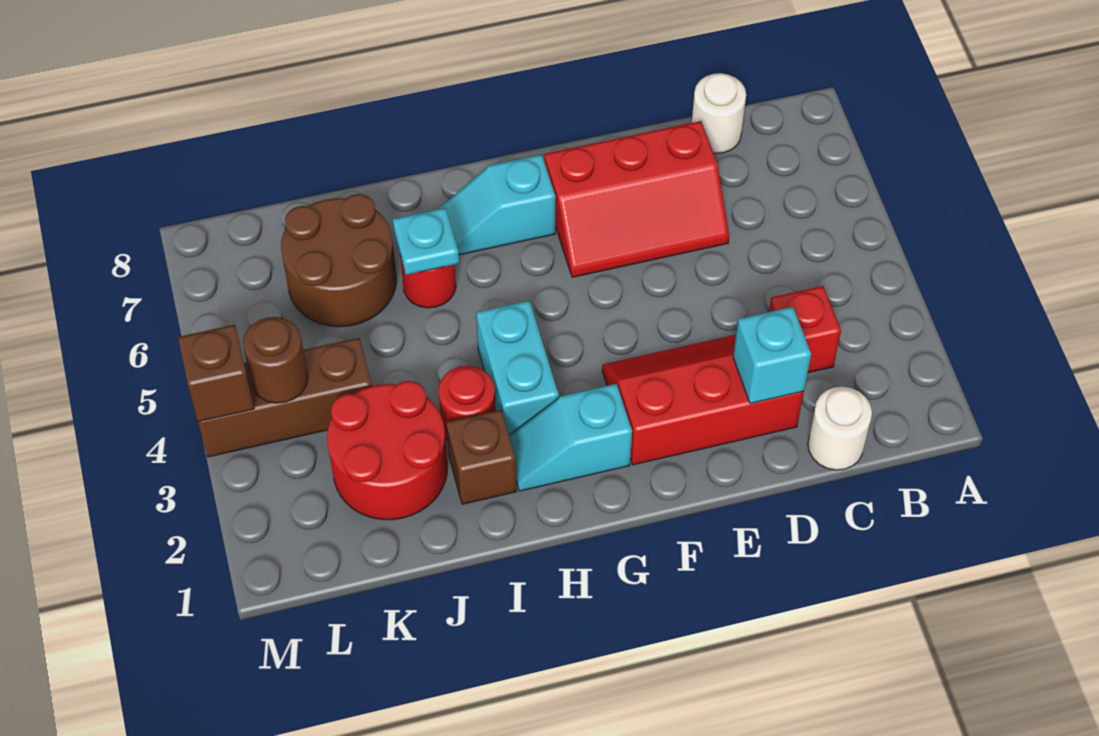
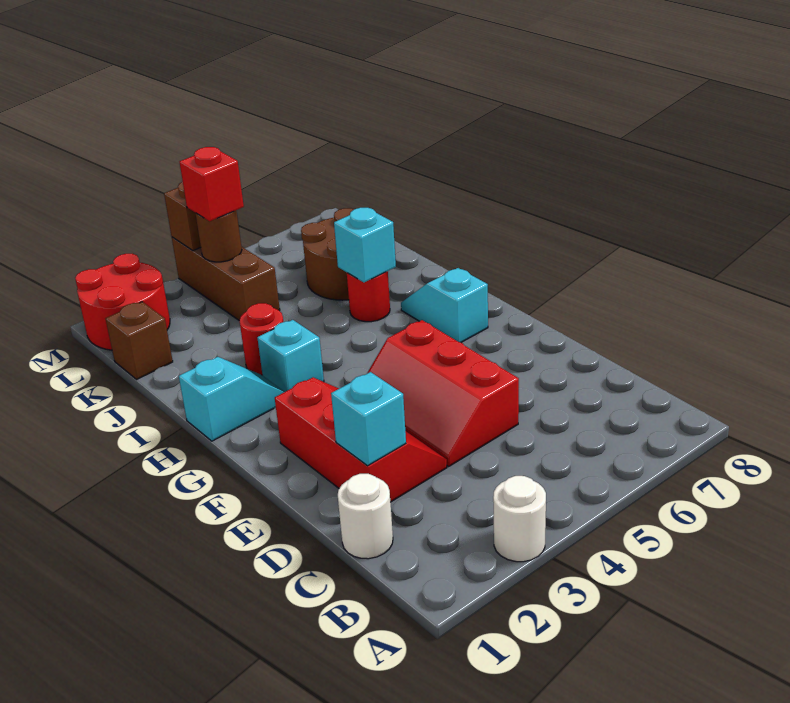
red 1x1 brick [769,286,841,373] -> red 1x1 brick moved to [180,147,244,221]
white 1x1 round brick [692,73,746,154] -> white 1x1 round brick moved to [493,476,546,562]
red 2x3 slope [545,121,729,277] -> red 2x3 slope moved to [368,320,519,466]
cyan 1x2 slope [509,384,632,491] -> cyan 1x2 slope turned to [179,357,284,441]
cyan 1x2 brick [476,301,559,435] -> cyan 1x1 brick [257,320,324,392]
brown 1x1 brick [446,410,517,504] -> brown 1x1 brick moved to [106,302,173,379]
cyan 1x1 plate [393,208,459,275] -> cyan 1x1 brick [334,208,396,282]
red 2x2 round brick [327,381,447,520] -> red 2x2 round brick moved to [75,254,170,350]

